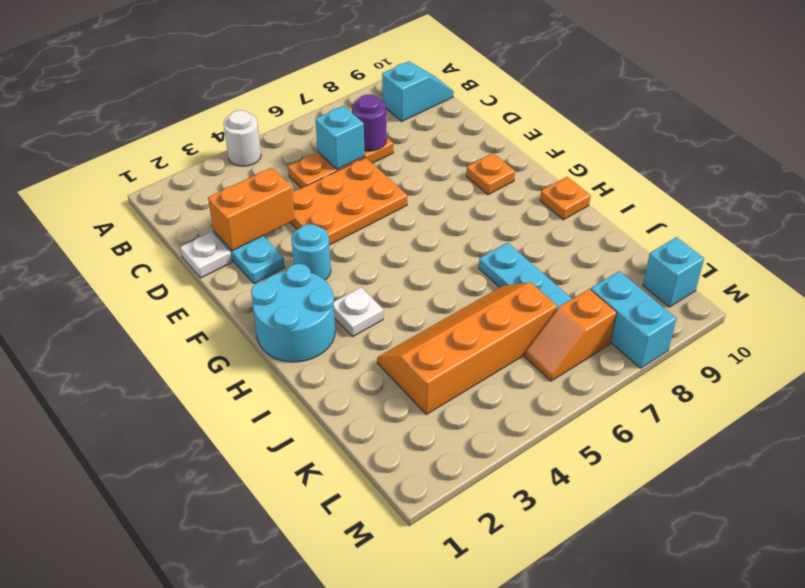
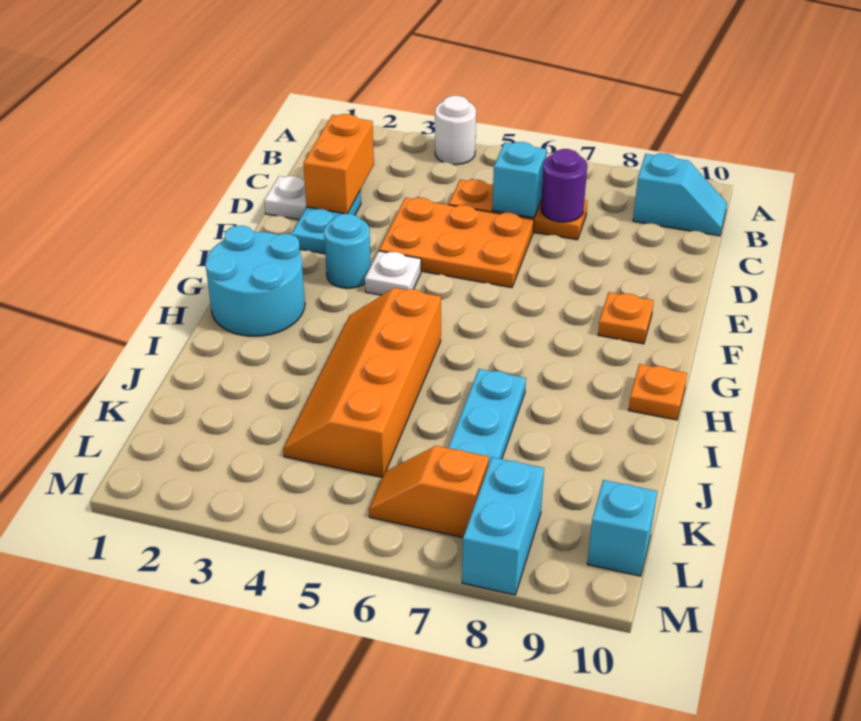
orange 1x2 brick [208,168,295,251] -> orange 1x2 brick turned to [303,114,374,214]
white 1x1 plate [334,287,383,337] -> white 1x1 plate moved to [365,251,421,295]
orange 2x4 slope [377,282,557,414] -> orange 2x4 slope turned to [283,288,441,477]

